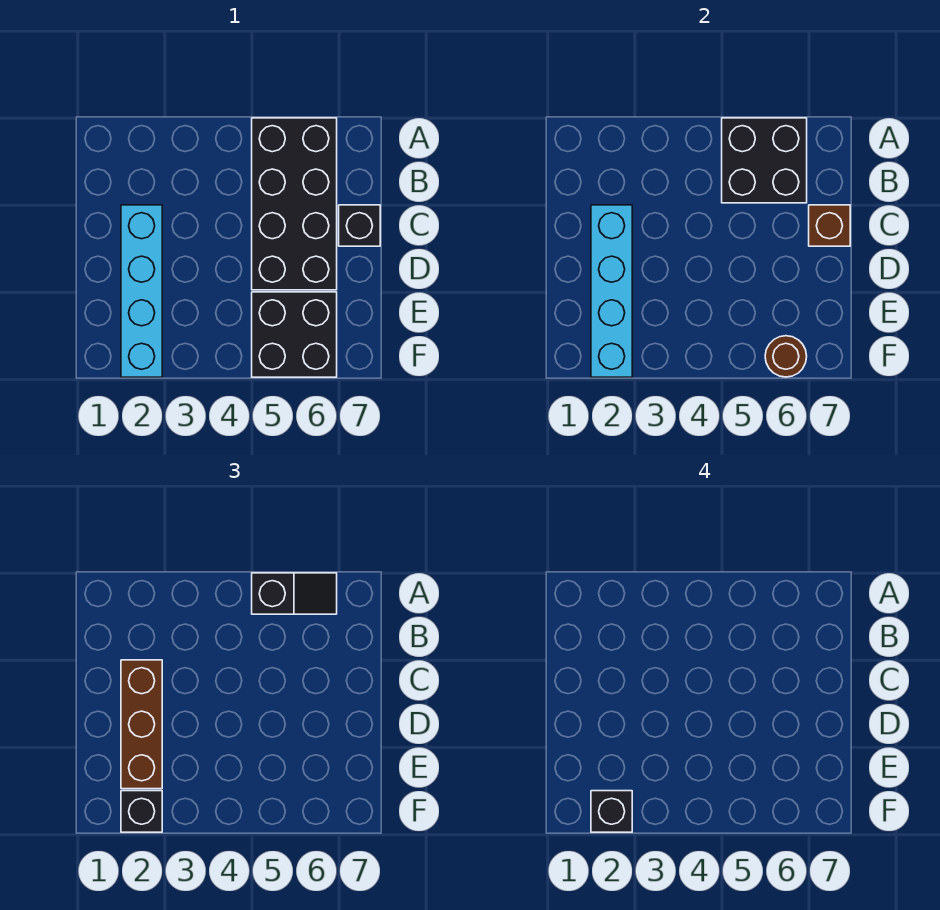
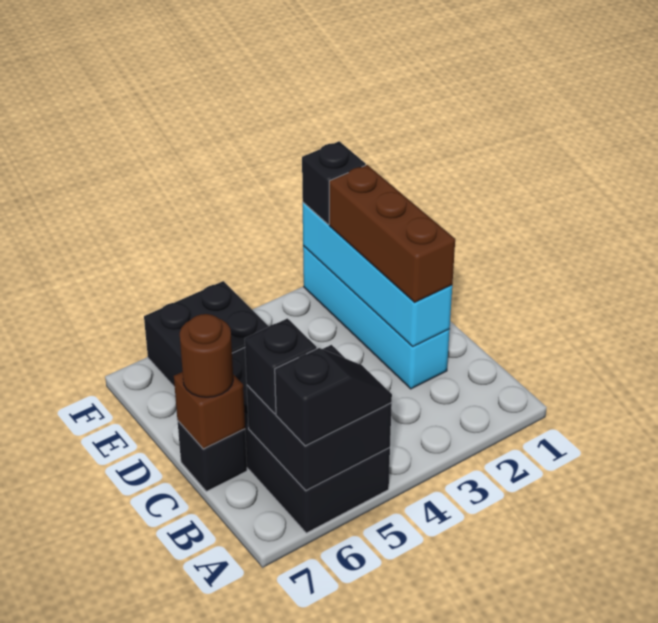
black 1x2 slope [252,573,337,614] -> black 1x2 slope turned to [275,348,392,446]
black 1x1 brick [591,791,632,832] -> black 1x1 brick moved to [245,318,317,414]
brown 1x1 round brick [765,336,807,377] -> brown 1x1 round brick moved to [180,314,233,397]

